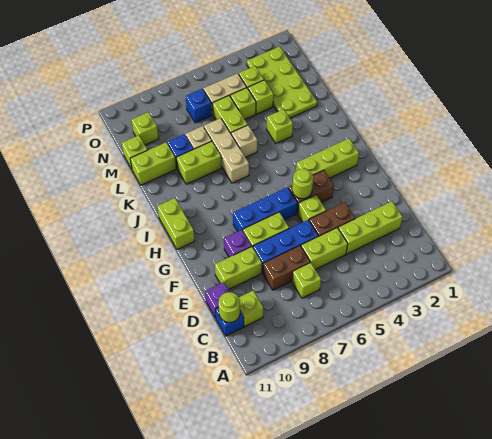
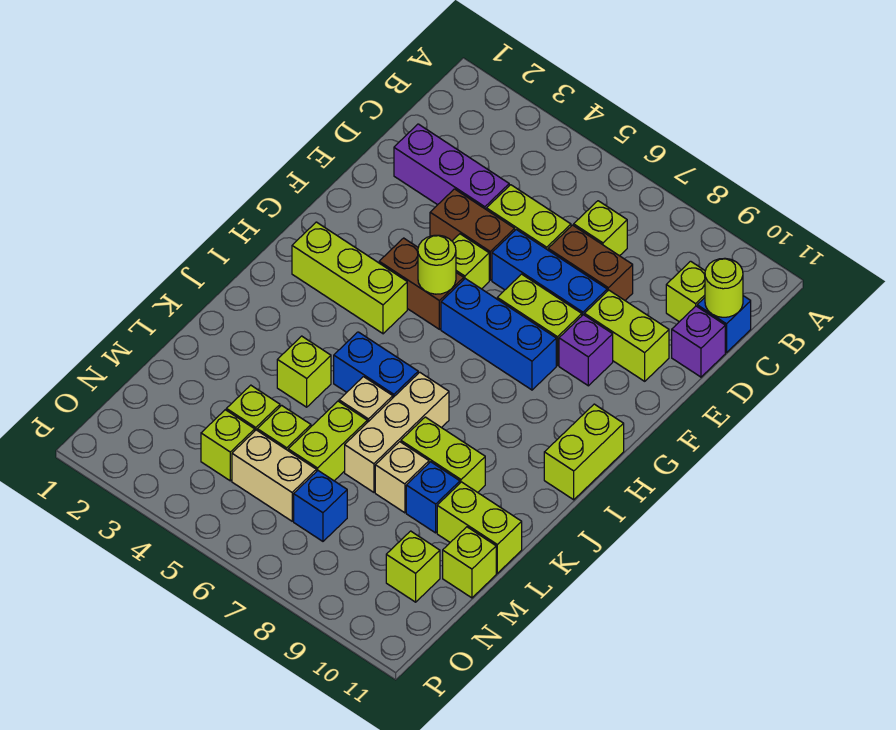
lime 1x3 brick [338,201,403,254] -> purple 1x3 brick [394,124,509,209]
none -> blue 1x2 brick [334,332,418,397]
lime 2x4 plate [247,46,317,118] -> none

